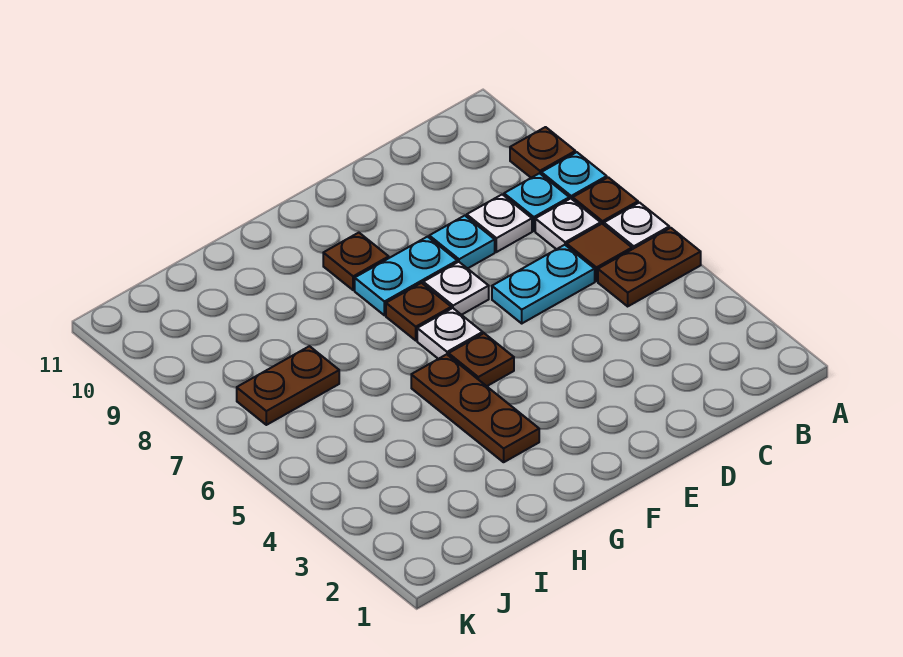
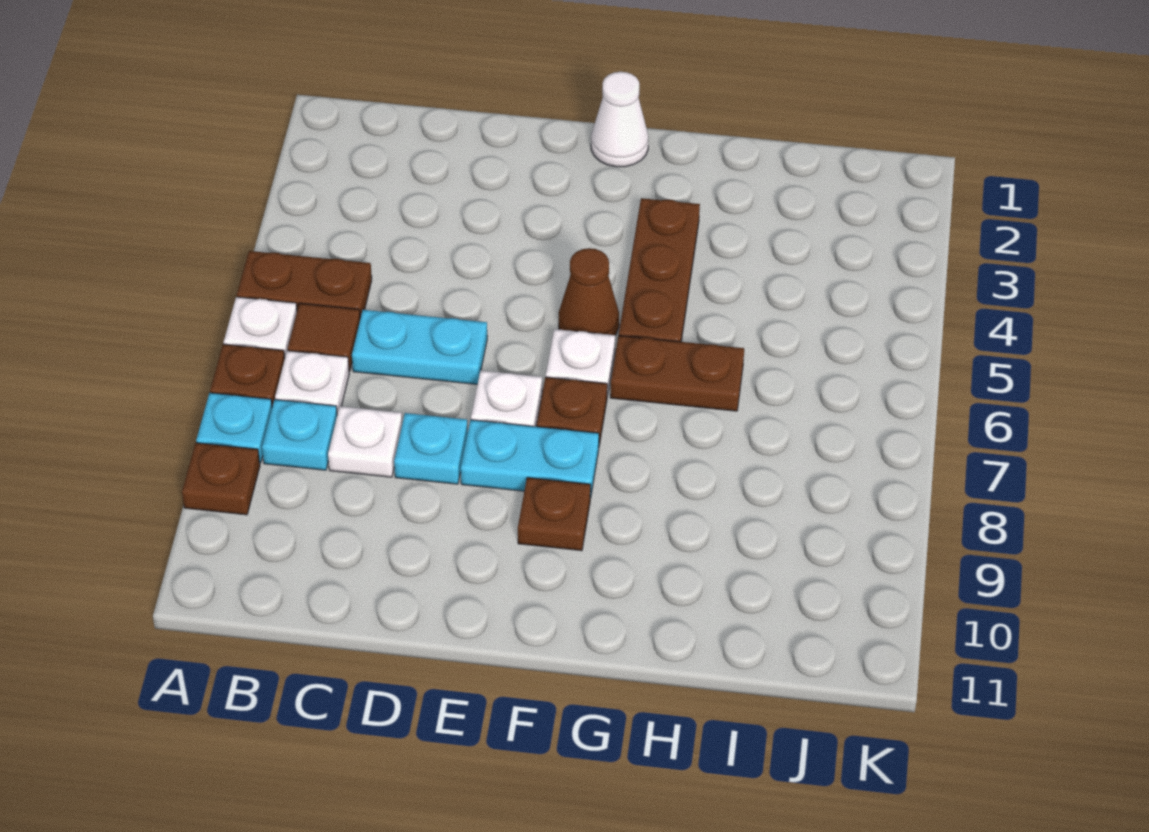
none -> white 1x1 cone [591,72,648,167]
brown 1x1 plate [449,333,514,386] -> brown 1x1 cone [559,248,619,335]
brown 1x2 plate [237,346,339,425] -> brown 1x2 plate moved to [610,336,744,411]

